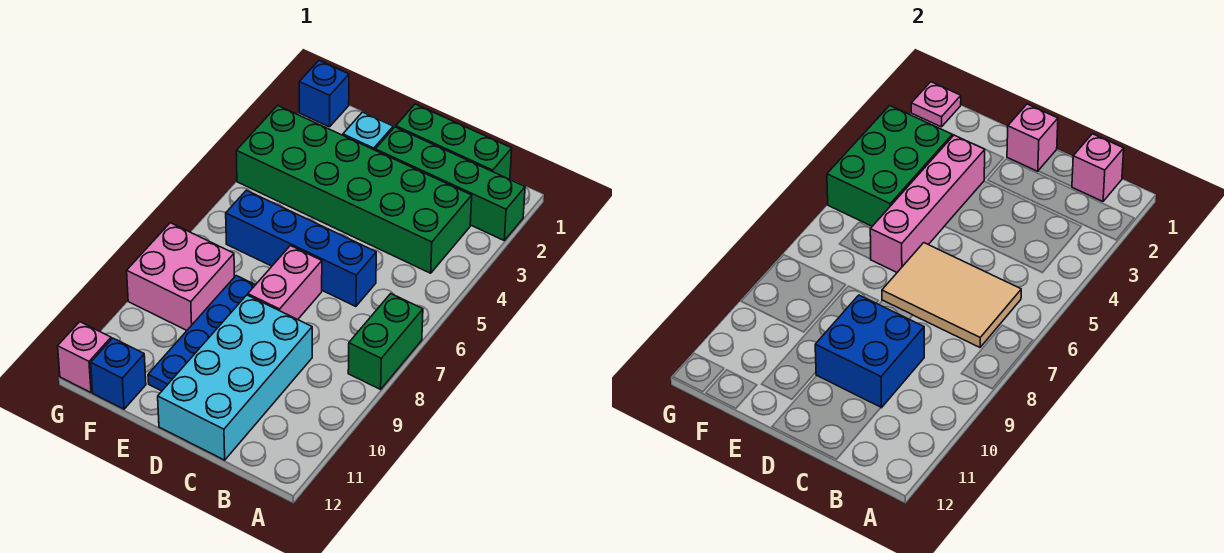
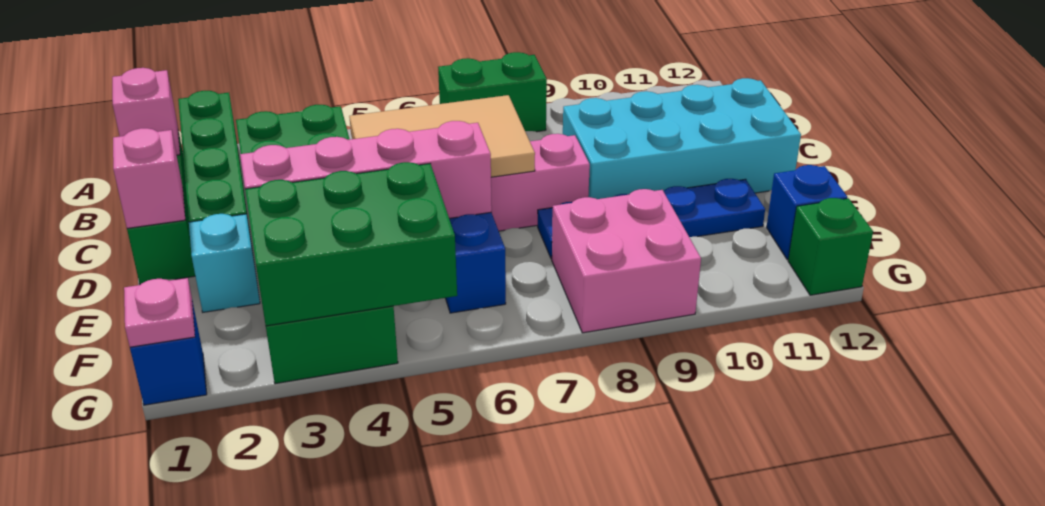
tan 2x3 tile [882,243,1021,347] -> tan 2x3 tile turned to [349,95,535,177]
blue 2x2 brick [815,295,924,408] -> none
pink 1x1 brick [58,322,111,392] -> green 1x1 brick [788,198,873,295]

